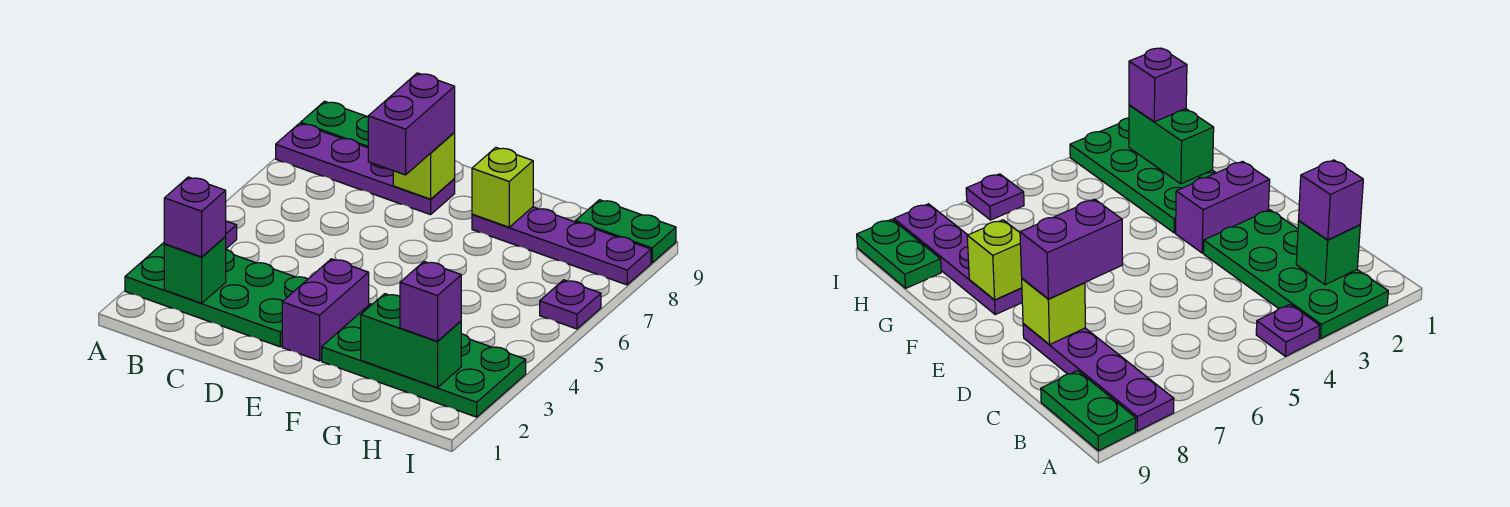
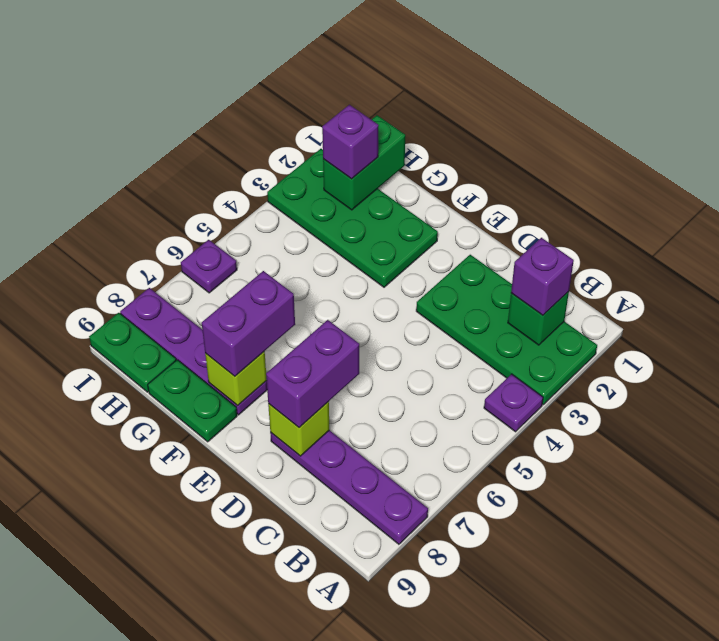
green 1x2 plate [301,101,368,148] -> green 1x2 plate moved to [148,360,237,442]
purple 1x2 brick [282,259,369,361] -> purple 1x2 brick moved to [202,271,295,376]
green 1x2 brick [361,294,461,388] -> green 1x2 brick turned to [323,115,405,210]

